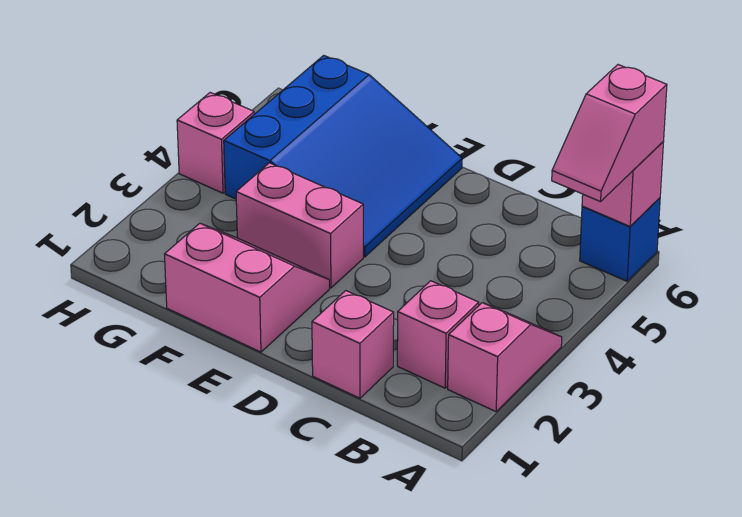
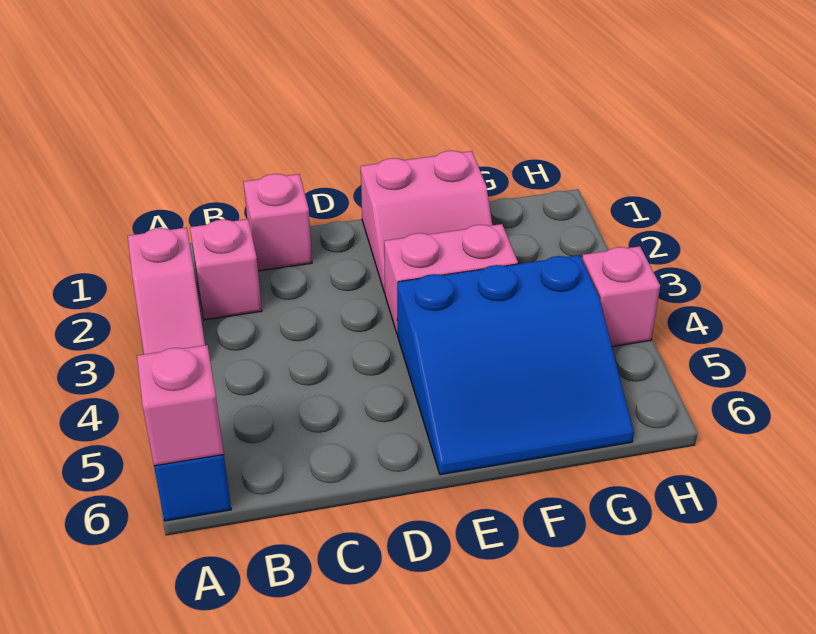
pink 1x2 slope [552,65,667,202] -> none
blue 3x3 slope [224,55,462,257] -> blue 3x3 slope turned to [397,255,634,475]

